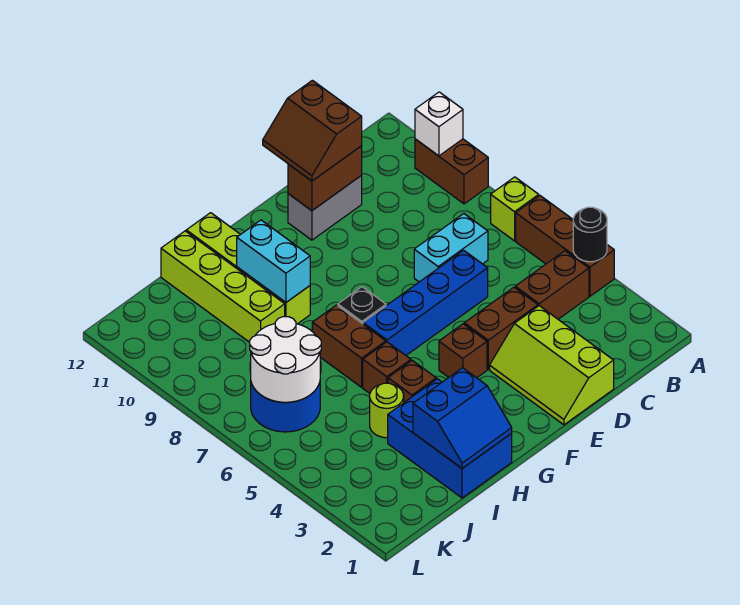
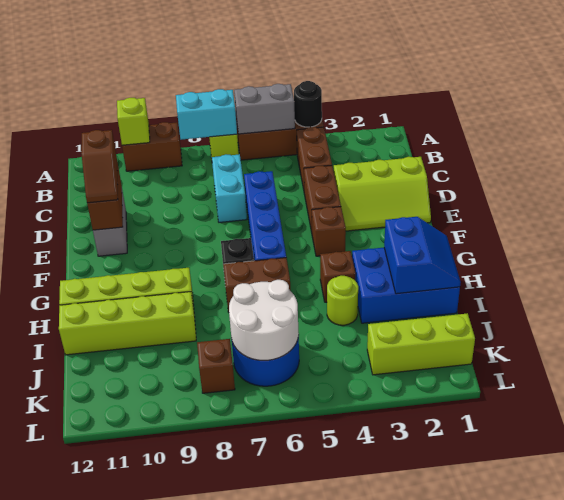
none -> grey 1x2 brick [234,84,295,134]
white 1x1 brick [415,92,463,156] -> lime 1x1 brick [117,98,150,145]
brown 2x2 slope [263,80,362,181] -> brown 1x2 slope [81,130,118,203]
brown 1x1 brick [363,342,411,393] -> brown 1x1 brick moved to [197,339,235,393]
cyan 1x2 brick [237,220,310,302] -> cyan 1x2 brick moved to [176,89,237,140]
none -> lime 1x3 brick [367,313,475,375]

